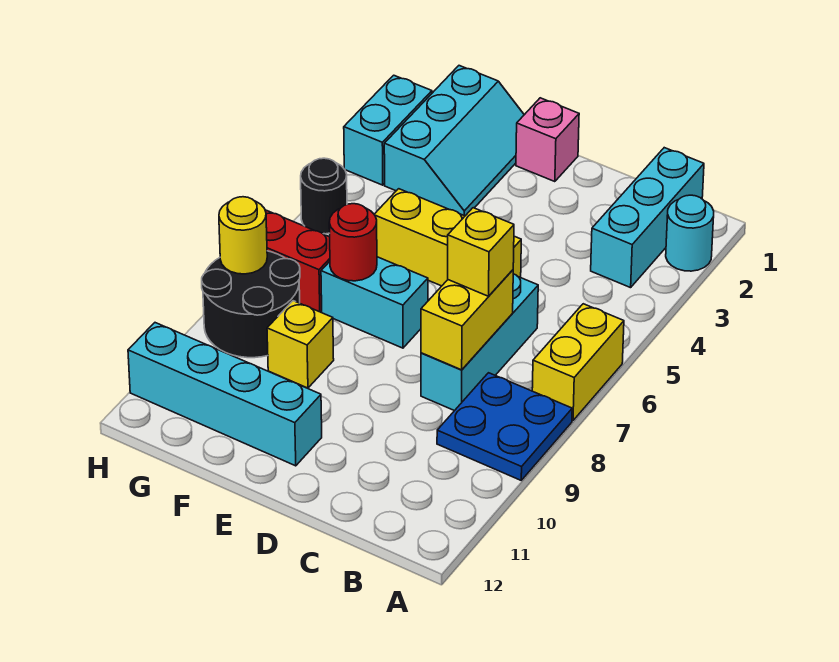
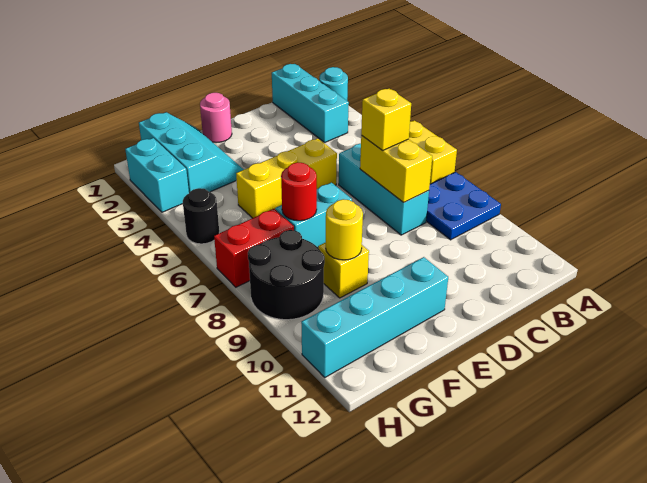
pink 1x1 brick [516,98,579,182] -> pink 1x1 round brick [200,93,232,143]
yellow 1x1 round brick [219,197,267,274] -> yellow 1x1 round brick moved to [326,199,363,260]

